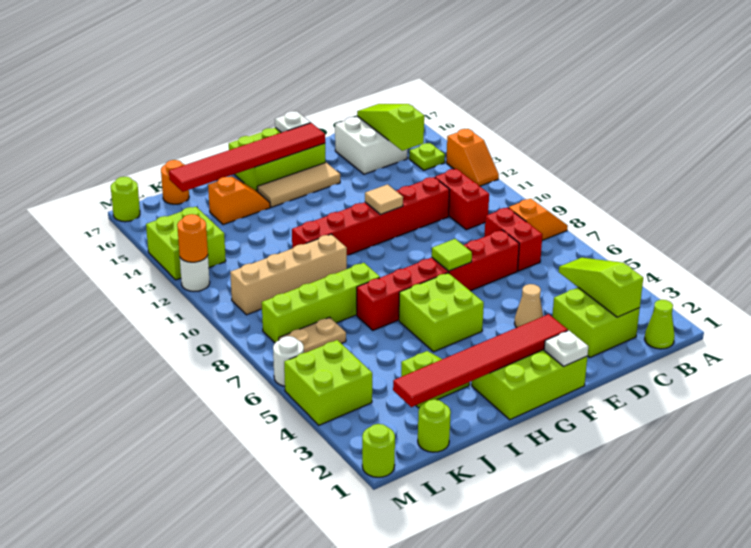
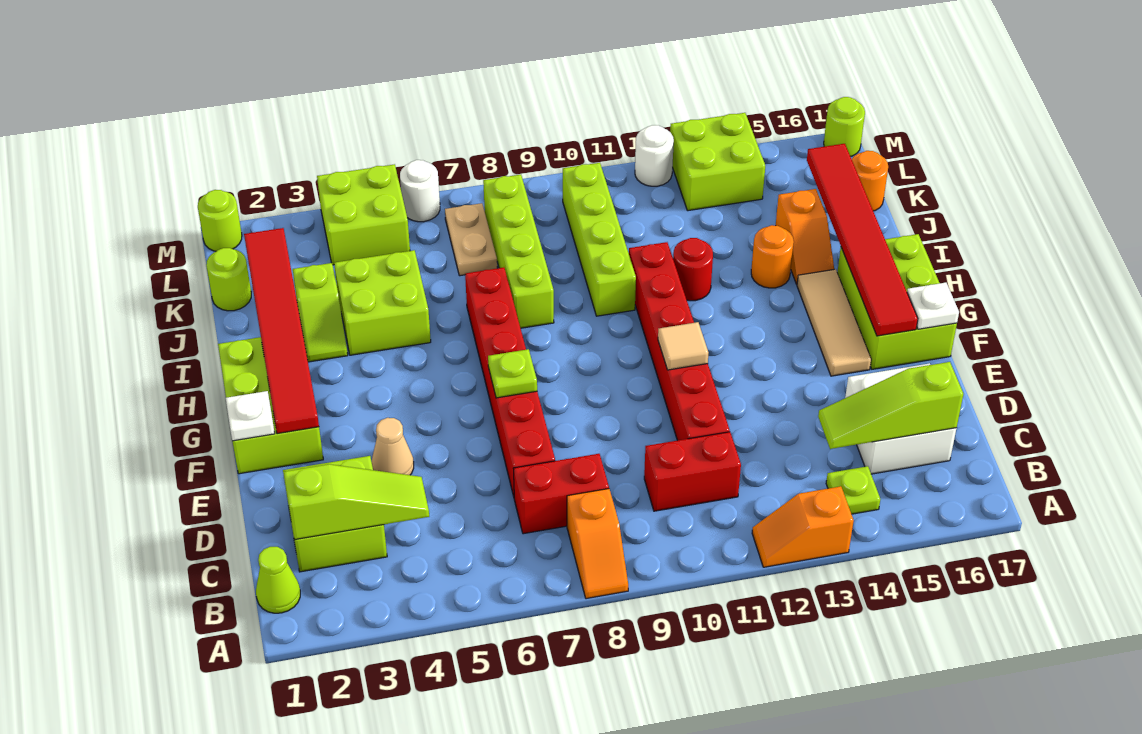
lime 1x3 slope [357,104,424,151] -> lime 1x3 slope turned to [818,362,963,449]
lime 1x1 tile [432,239,472,271] -> lime 1x1 plate [488,349,537,398]
lime 2x2 brick [399,273,484,352] -> lime 2x2 brick moved to [334,250,431,355]
tan 1x4 brick [230,234,347,315] -> lime 1x4 brick [563,163,636,316]
none -> red 1x1 round brick [673,238,713,301]
orange 1x1 round brick [177,214,208,262] -> orange 1x1 round brick moved to [751,225,794,288]

